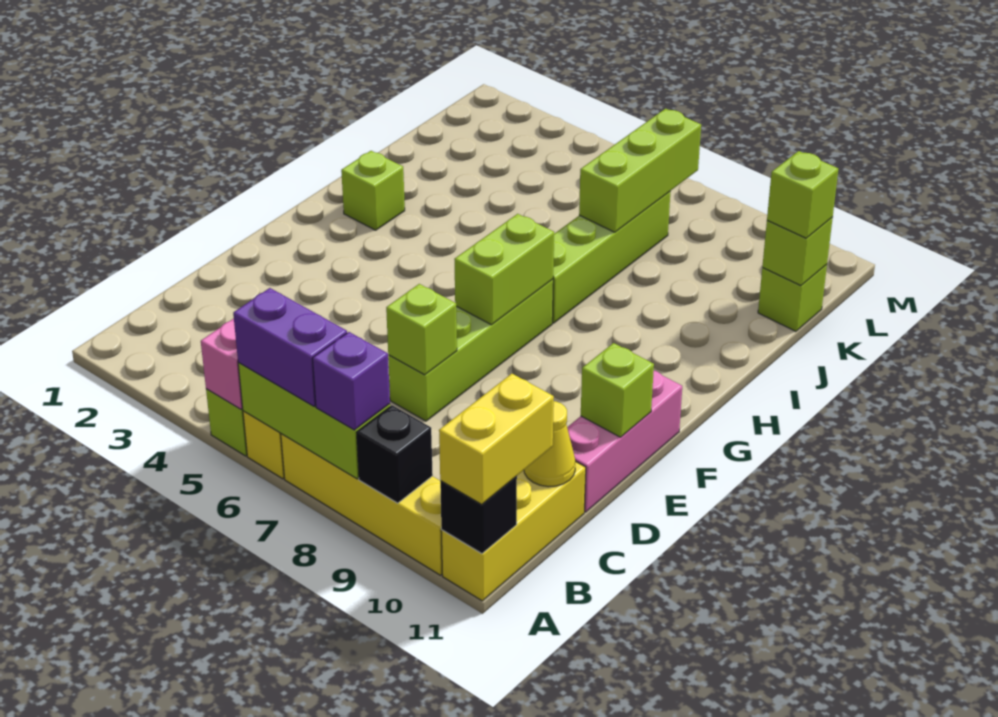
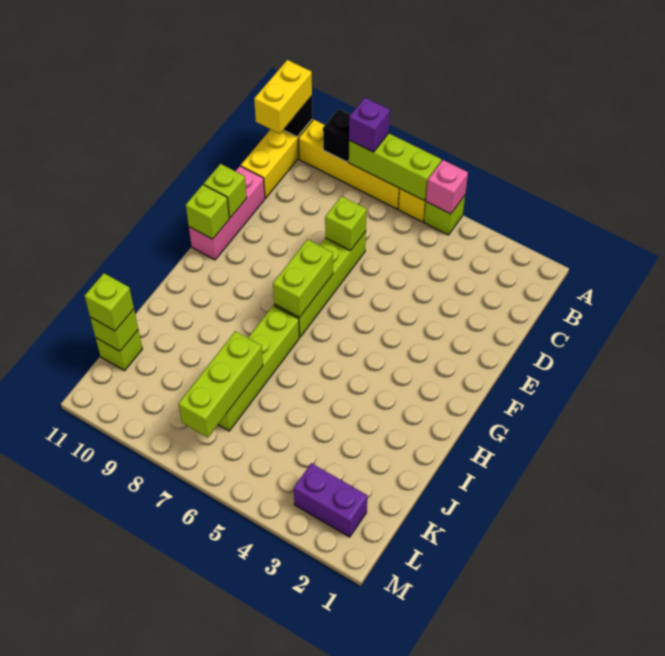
purple 1x2 brick [233,288,347,406] -> purple 1x2 brick moved to [294,463,368,537]
yellow 1x1 cone [524,401,575,487] -> none
lime 1x1 brick [341,151,405,230] -> lime 1x1 brick moved to [186,185,229,239]

